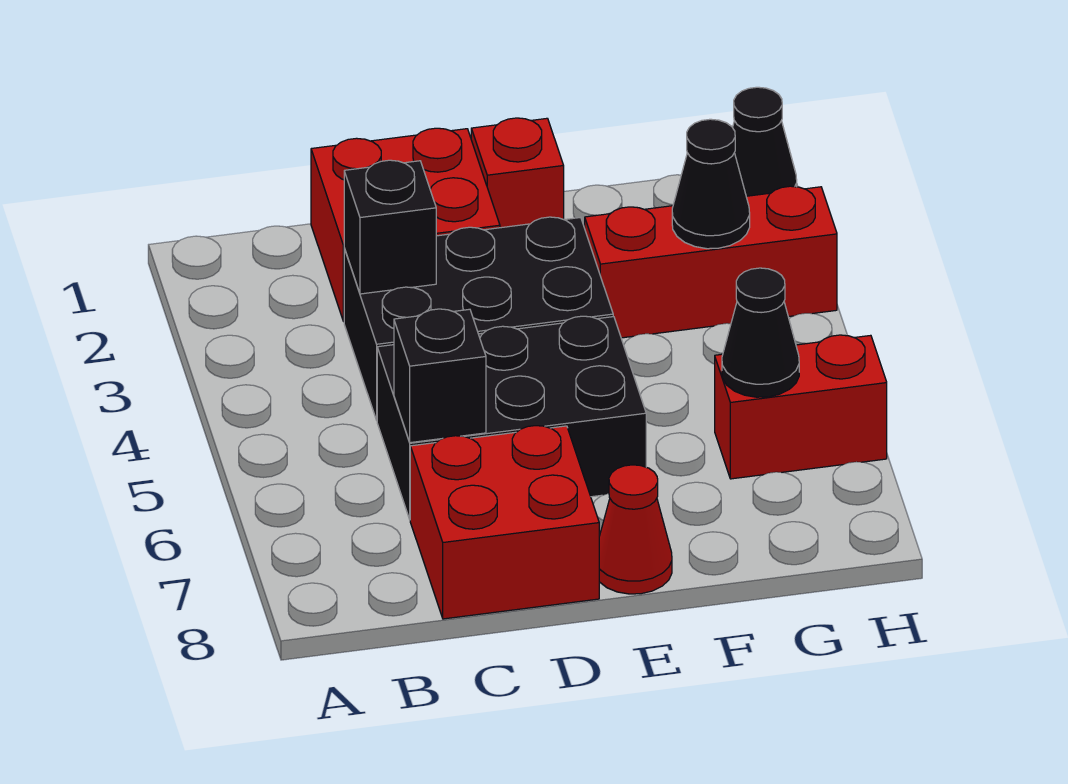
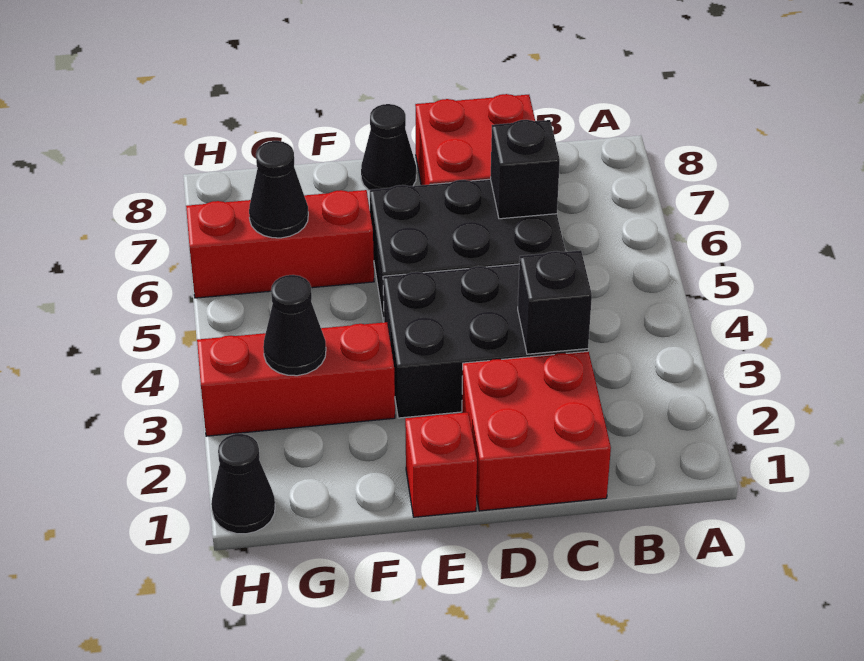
red 1x1 cone [599,465,672,594] -> black 1x1 cone [361,104,416,191]
red 1x2 brick [715,335,887,479] -> red 1x3 brick [186,190,374,298]

